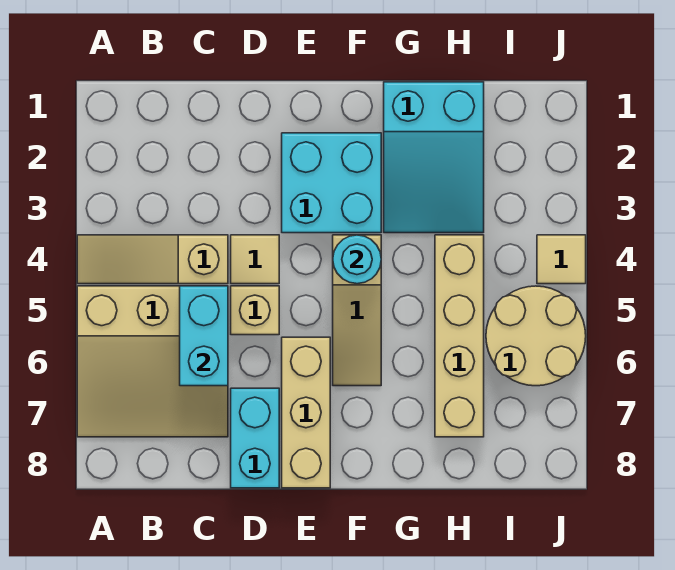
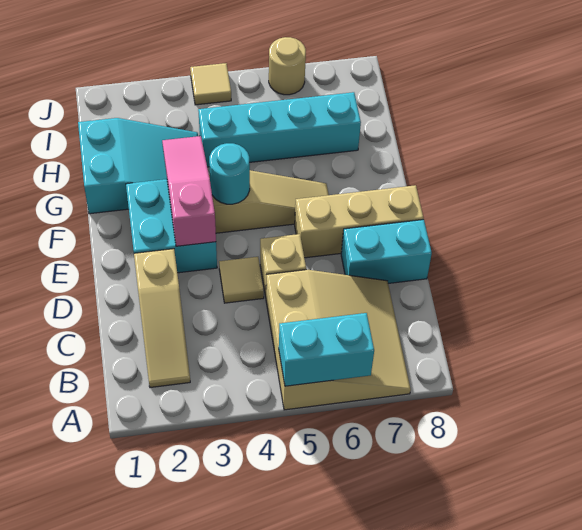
tan 1x3 slope [77,235,228,284] -> tan 1x3 slope moved to [134,249,190,388]
cyan 1x2 brick [180,286,228,386] -> cyan 1x2 brick moved to [279,313,374,386]
none -> pink 1x3 slope [162,136,216,246]
tan 1x4 brick [435,235,484,437] -> cyan 1x4 brick [198,92,361,167]
tan 2x2 round brick [486,286,586,386] -> tan 1x1 round brick [269,37,306,95]

